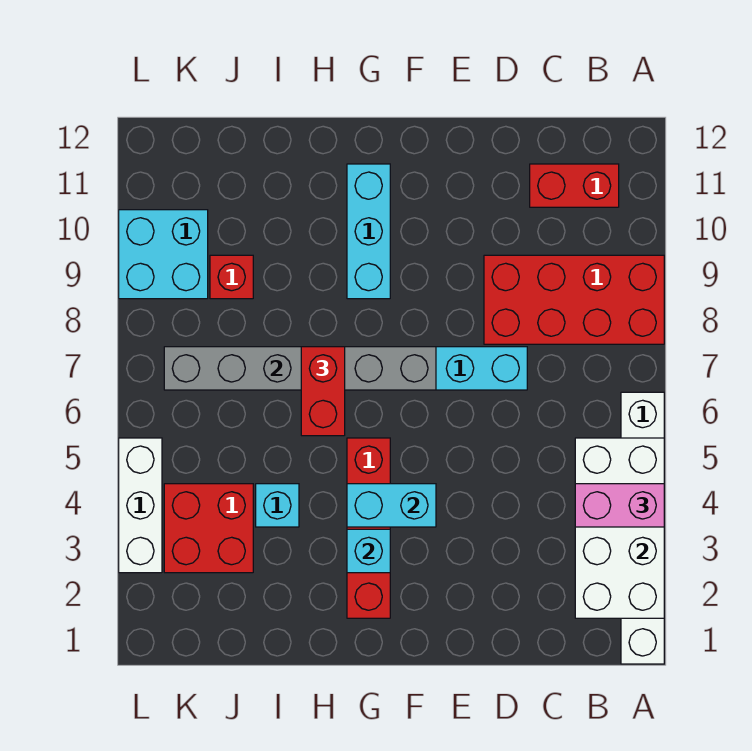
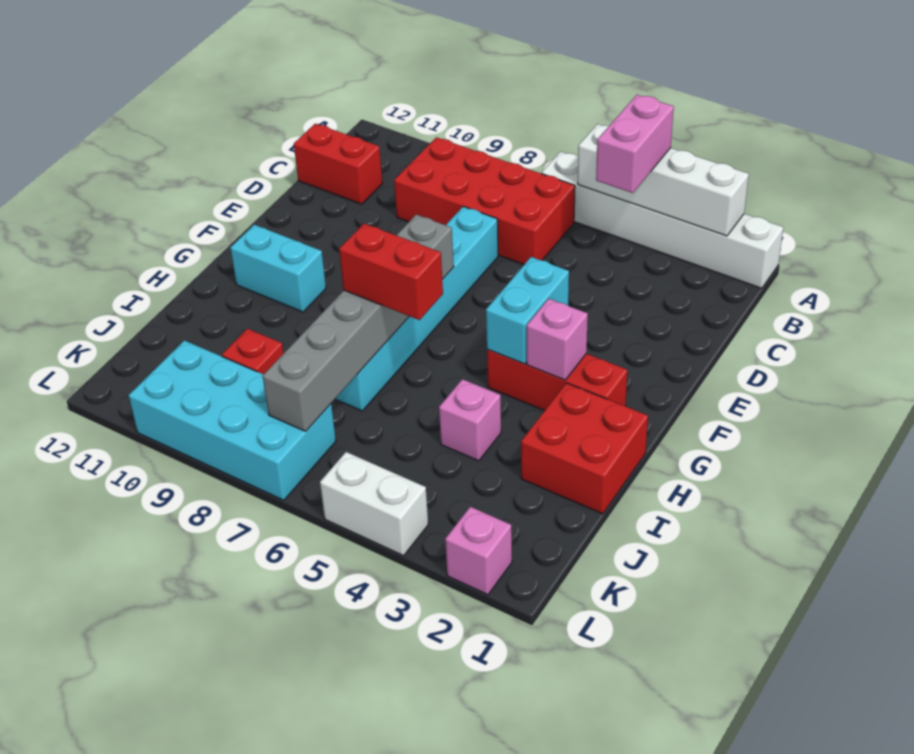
white 2x4 brick [575,438,664,618] -> white 1x4 brick [578,124,749,236]
red 2x4 brick [484,255,664,344] -> red 2x4 brick turned to [394,137,575,265]
red 1x2 brick [530,164,619,207] -> red 1x2 brick turned to [294,124,382,204]
red 1x4 brick [347,438,390,618] -> red 1x3 brick [487,349,627,411]
cyan 1x1 brick [347,529,390,573] -> pink 1x1 brick [527,299,588,380]
cyan 1x3 brick [347,164,390,299] -> cyan 1x2 brick [230,225,326,312]
cyan 1x1 brick [256,484,299,527] -> pink 1x1 brick [439,379,501,461]
red 2x2 brick [164,484,253,573] -> red 2x2 brick moved to [521,383,648,514]
cyan 2x2 brick [119,210,208,299] -> cyan 2x4 brick [129,340,336,500]
none -> pink 1x1 brick [445,507,512,595]
white 1x3 brick [119,438,162,573] -> white 1x2 brick [320,452,428,556]

